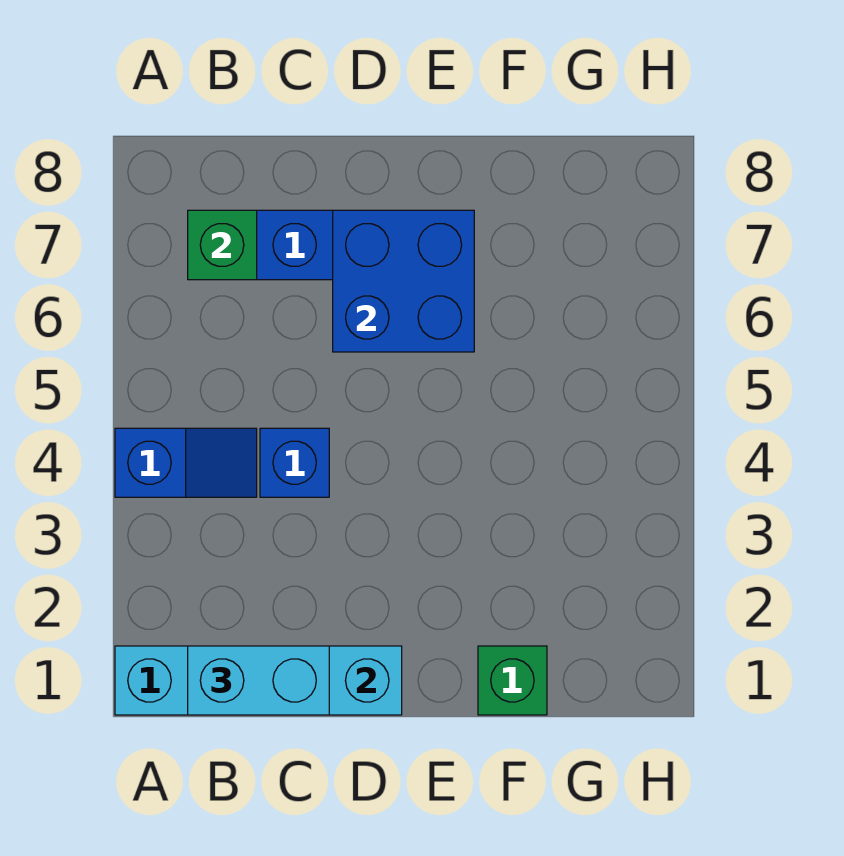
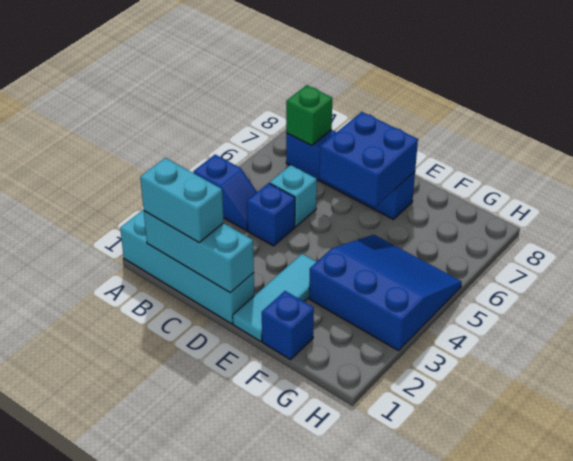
none -> cyan 1x1 brick [270,165,317,227]
none -> cyan 1x3 tile [233,254,317,341]
green 1x1 brick [478,646,547,715] -> blue 1x1 brick [262,291,314,360]
none -> blue 3x3 slope [309,235,462,351]

